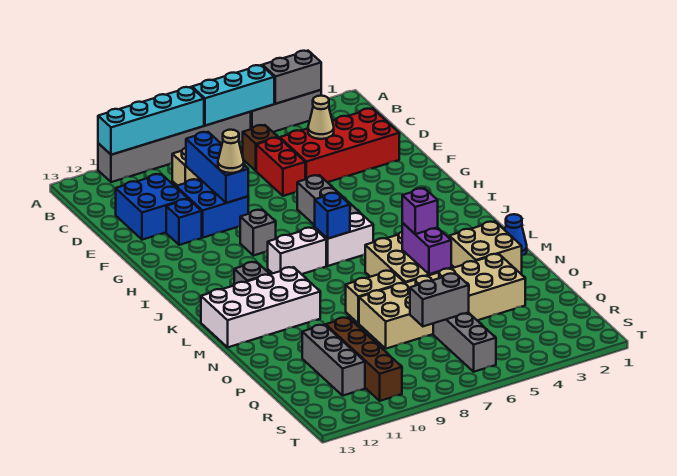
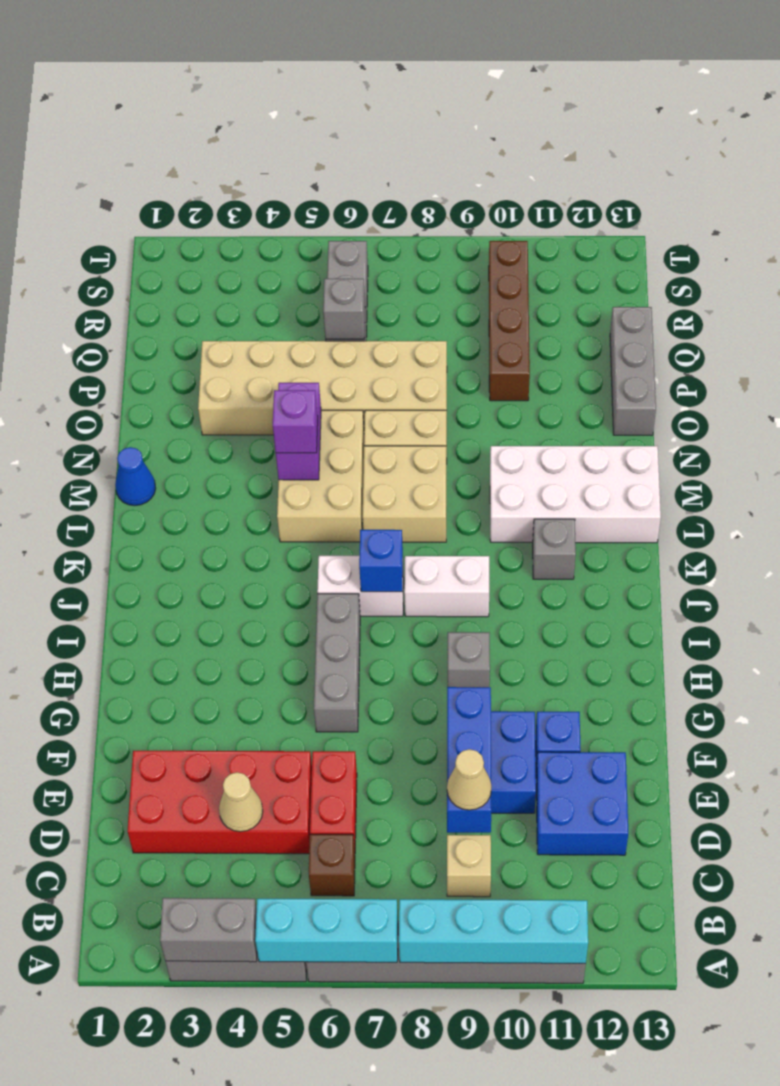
tan 1x1 cone [218,130,244,173] -> tan 1x1 cone moved to [447,749,491,810]
tan 2x2 brick [449,222,522,273] -> tan 2x2 brick moved to [363,446,446,542]
grey 1x3 brick [302,325,365,396] -> grey 1x3 brick moved to [610,307,656,435]
grey 1x2 brick [410,273,469,326] -> grey 1x1 brick [323,279,365,339]

